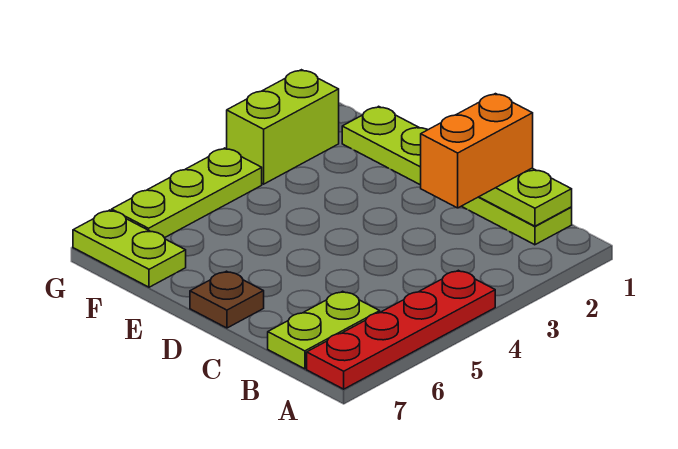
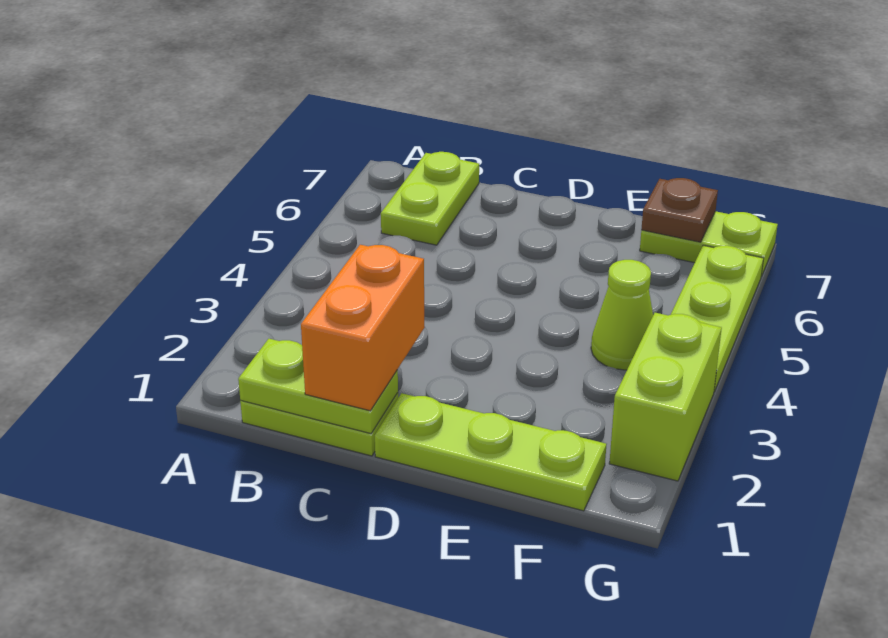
red 1x4 plate [307,270,495,389] -> none
brown 1x1 plate [190,271,264,328] -> brown 1x1 plate moved to [641,178,718,242]
none -> lime 1x1 cone [591,260,653,370]

